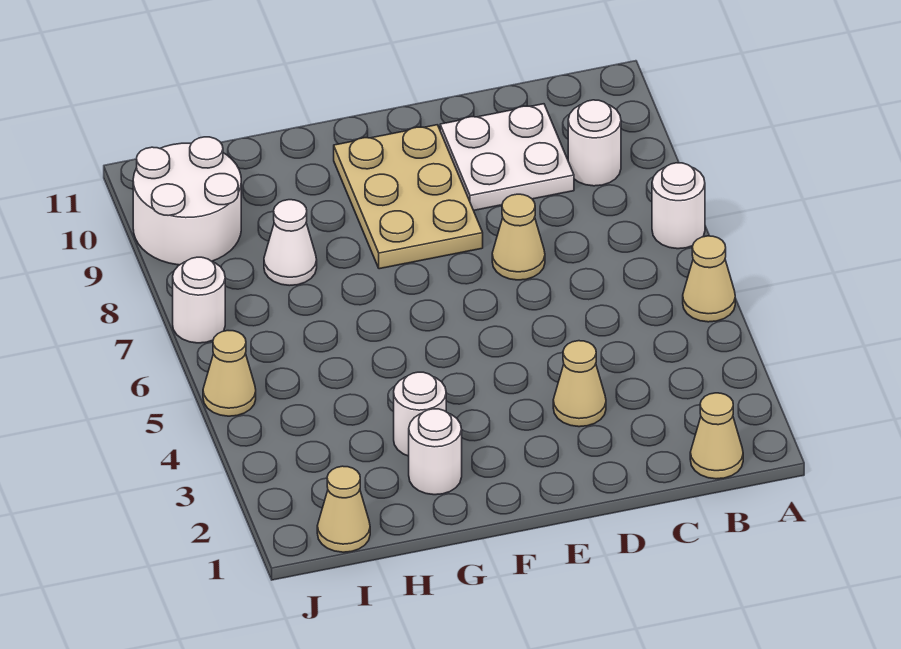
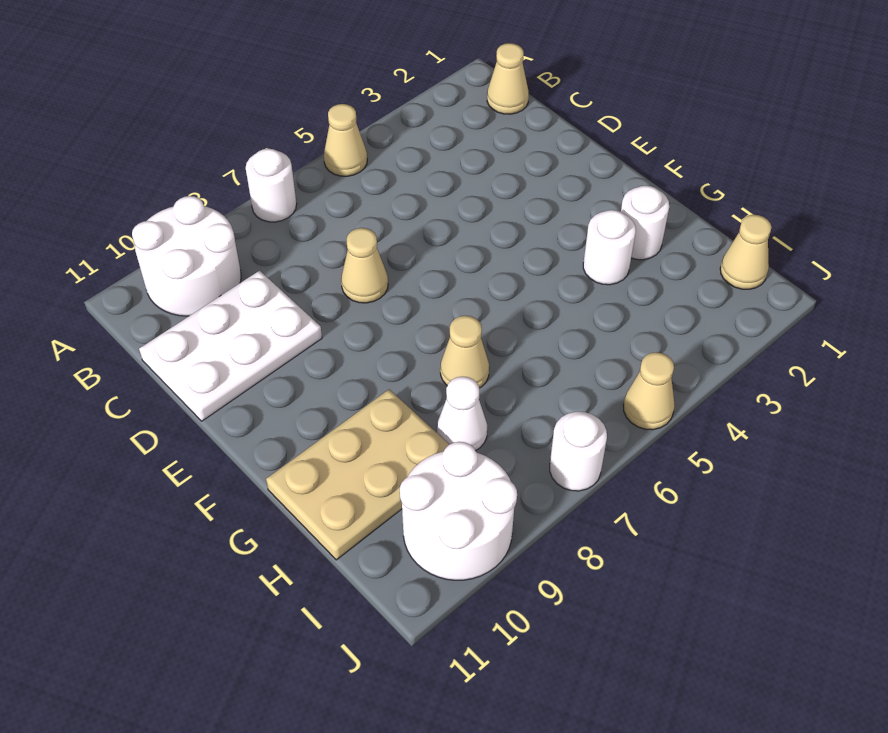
white 1x1 round brick [568,100,621,186] -> white 2x2 round brick [132,196,241,316]
white 2x2 plate [440,104,574,210] -> white 2x3 plate [139,271,322,421]
tan 1x1 cone [553,341,606,427] -> tan 1x1 cone moved to [440,316,489,388]
tan 2x3 plate [334,125,483,269] -> tan 2x3 plate moved to [266,389,449,560]

